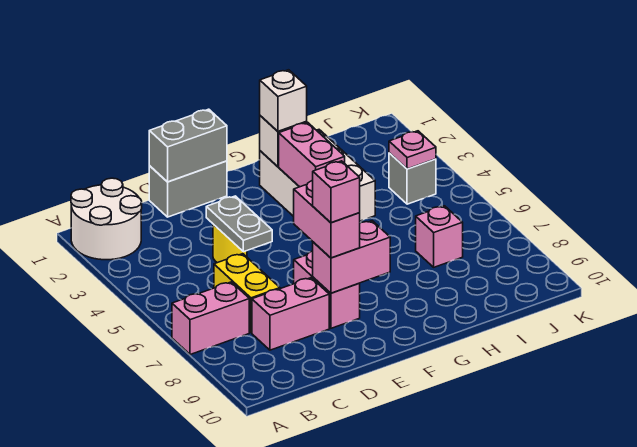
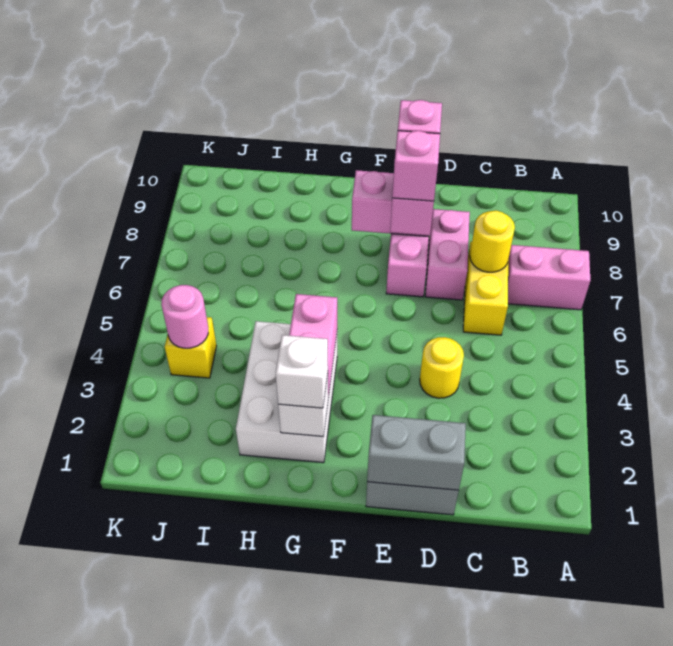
white 2x2 round brick [71,178,142,260] -> none
none -> yellow 1x1 round brick [470,211,515,272]
pink 1x2 brick [252,278,329,350] -> pink 1x2 brick turned to [425,209,470,300]
grey 1x2 plate [206,196,272,252] -> none
pink 1x1 brick [416,206,463,267] -> pink 1x1 brick moved to [392,131,440,201]
grey 1x1 brick [389,153,436,204] -> yellow 1x1 brick [165,317,216,378]
pink 1x1 plate [389,131,436,169] -> pink 1x1 round brick [161,285,208,348]

